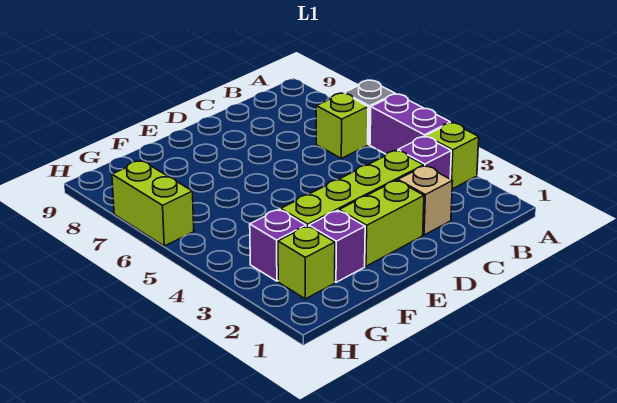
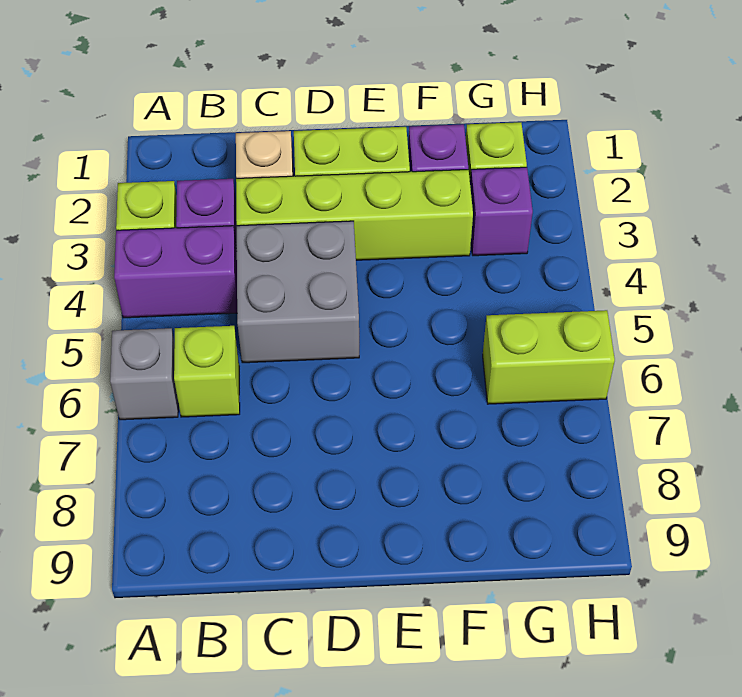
purple 1x2 brick [370,94,450,154] -> purple 1x2 brick turned to [114,226,237,318]
none -> grey 2x2 brick [236,221,359,363]
lime 1x2 brick [112,161,194,246] -> lime 1x2 brick turned to [483,310,615,404]

